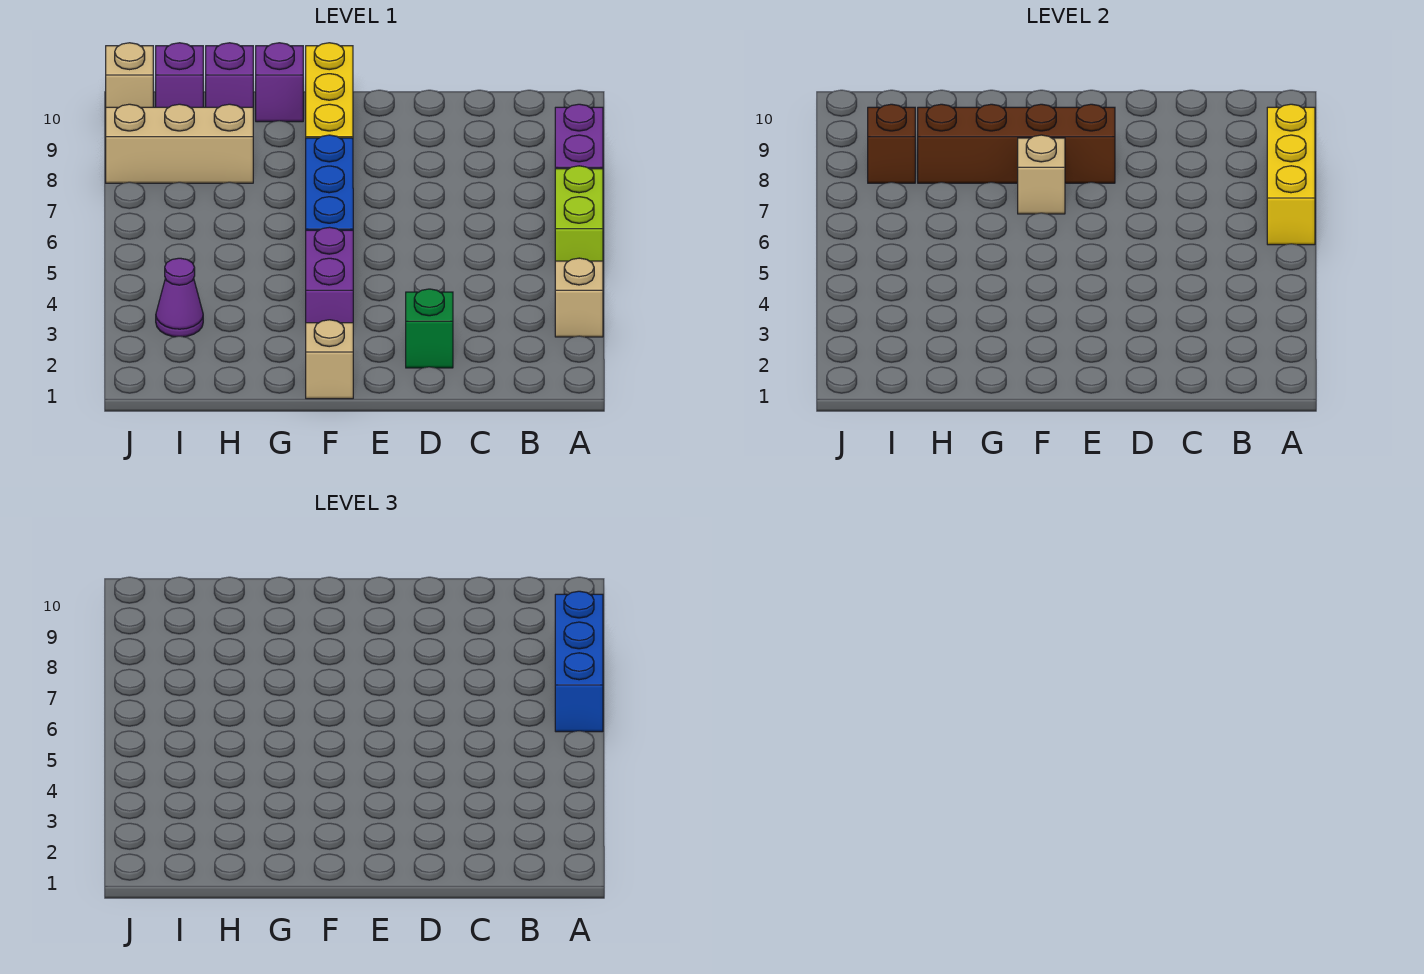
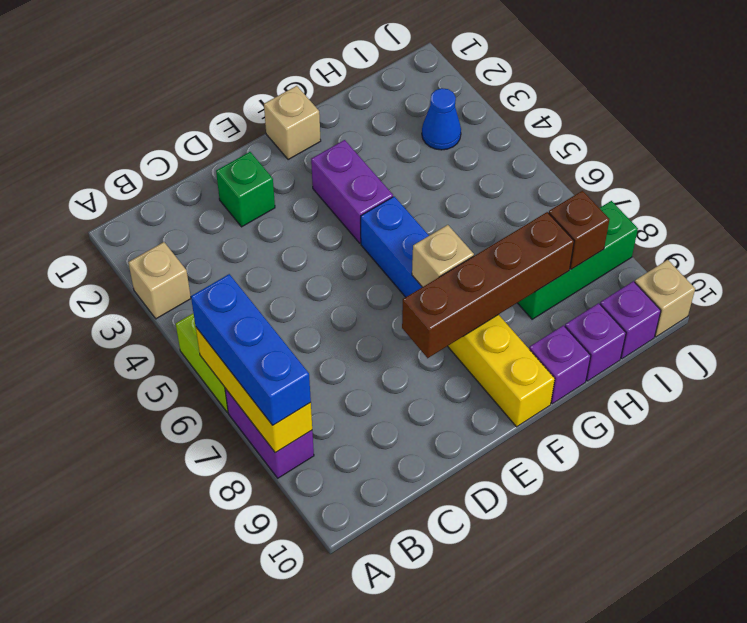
tan 1x3 brick [106,104,253,183] -> green 1x3 brick [518,201,638,319]
purple 1x1 cone [156,258,203,337] -> blue 1x1 cone [422,88,461,150]

